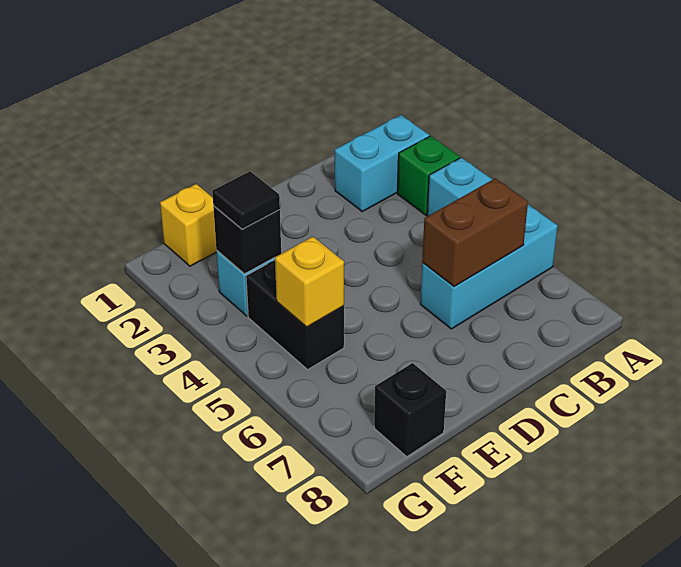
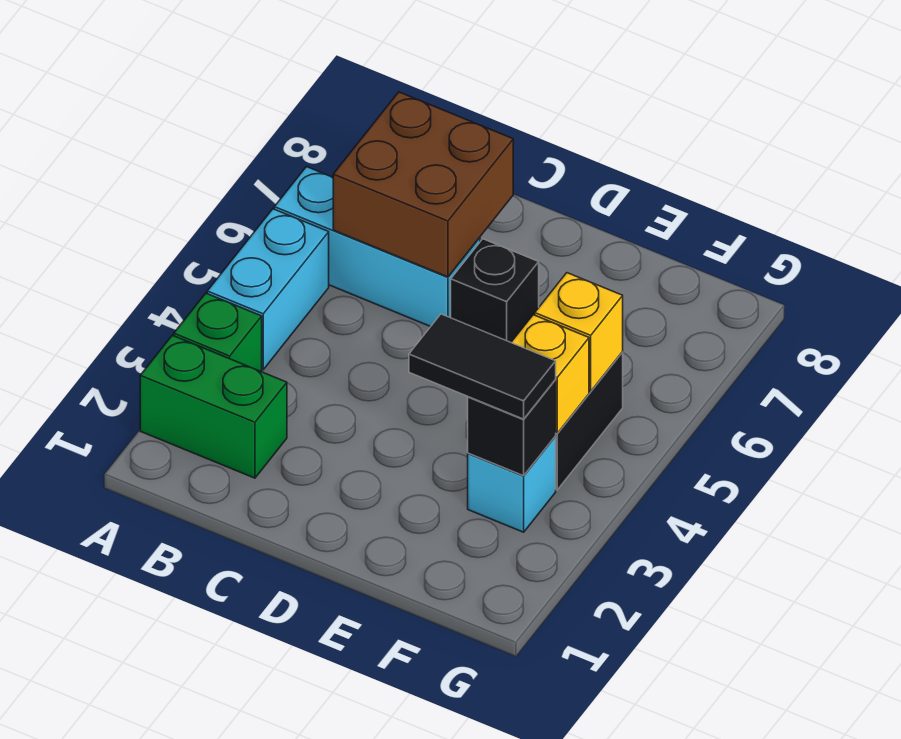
cyan 1x2 brick [335,115,429,212] -> green 1x2 brick [140,335,287,478]
brown 1x2 brick [422,178,528,287] -> brown 2x2 brick [333,92,513,277]
yellow 1x1 brick [160,184,217,266] -> yellow 1x1 brick moved to [511,315,589,433]
black 1x1 tile [212,171,280,229] -> black 1x2 tile [409,314,556,419]
black 1x1 brick [374,363,446,457] -> black 1x1 brick moved to [451,239,539,342]

